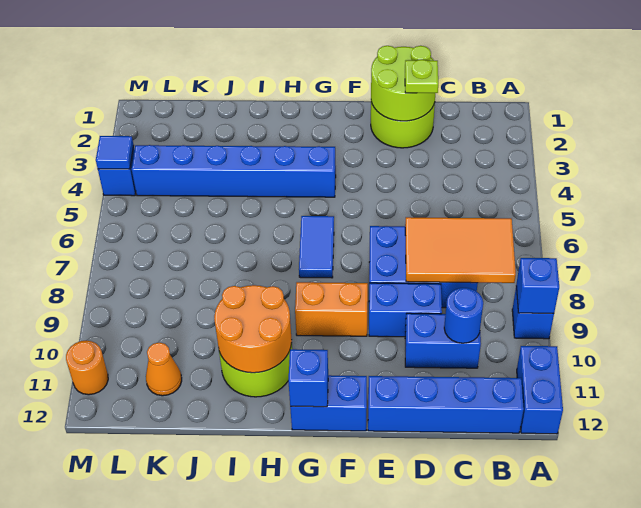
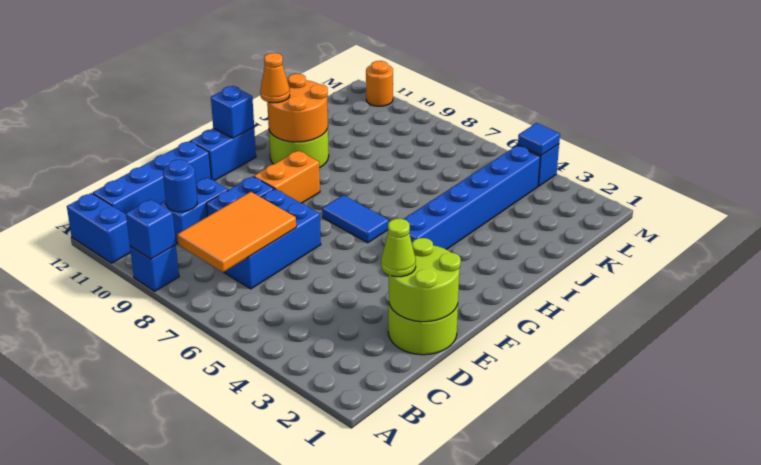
lime 1x1 plate [405,60,438,93] -> lime 1x1 cone [381,219,416,277]
orange 1x1 cone [146,343,182,396] -> orange 1x1 cone moved to [260,53,290,103]

